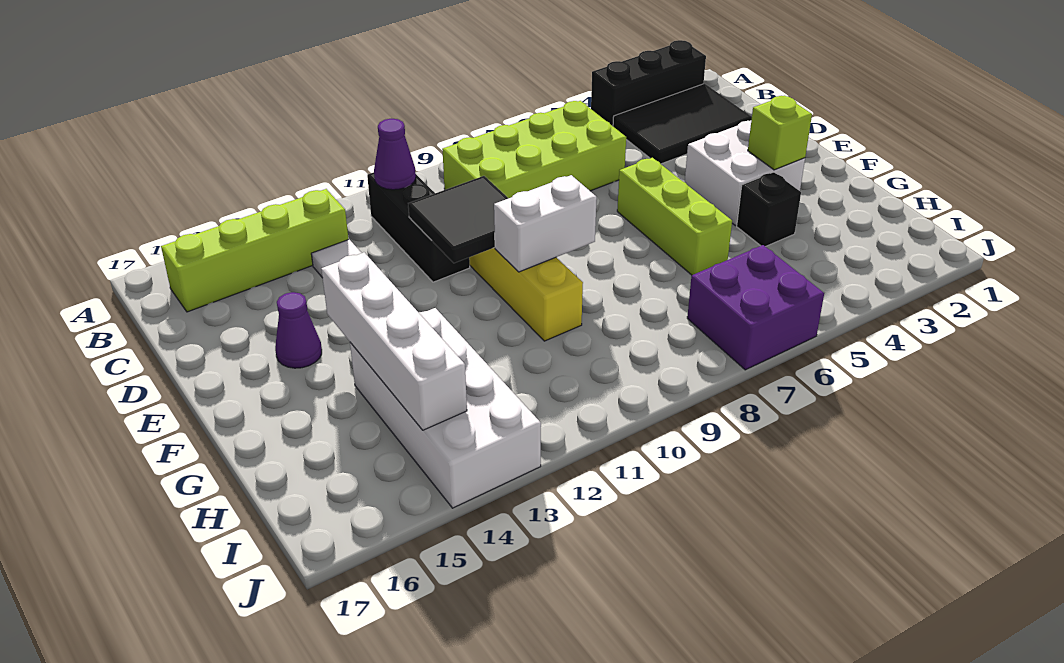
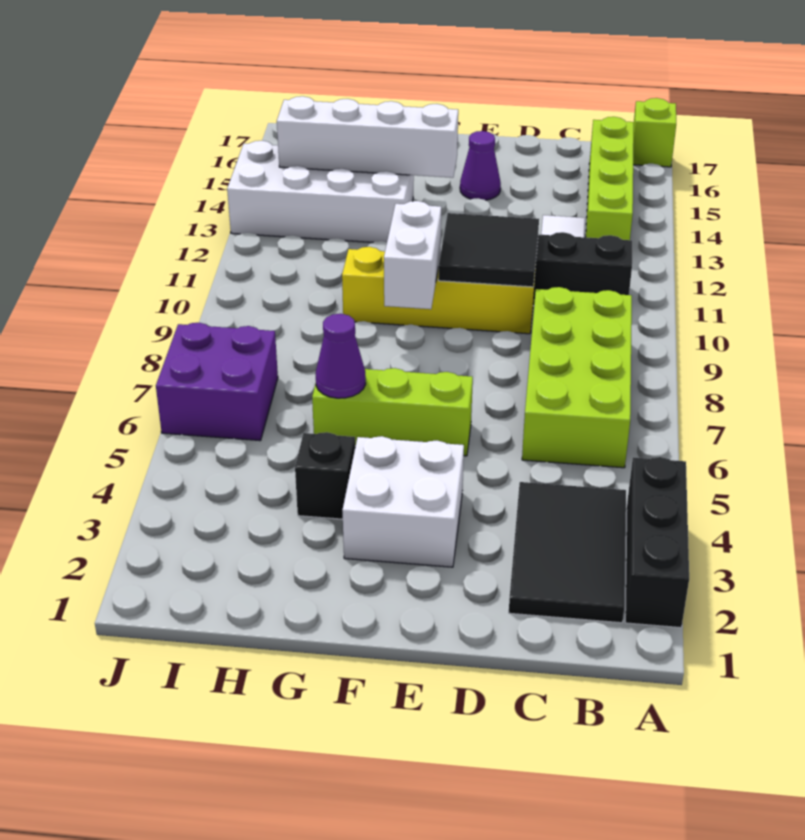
purple 1x1 cone [374,119,416,190] -> purple 1x1 cone moved to [316,314,366,398]
lime 1x1 brick [748,96,812,170] -> lime 1x1 brick moved to [633,98,676,167]

